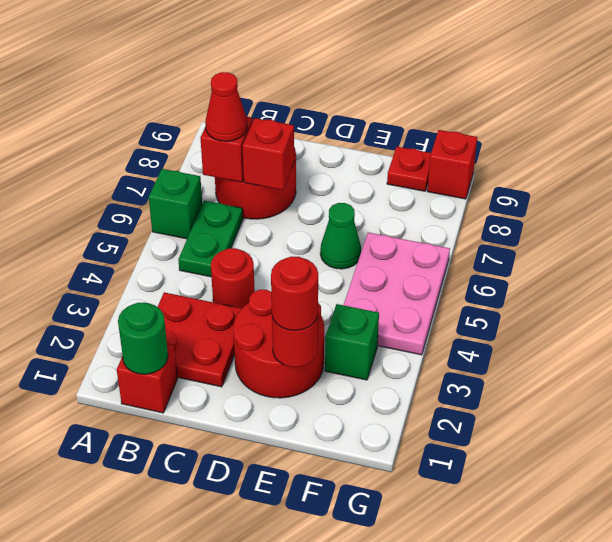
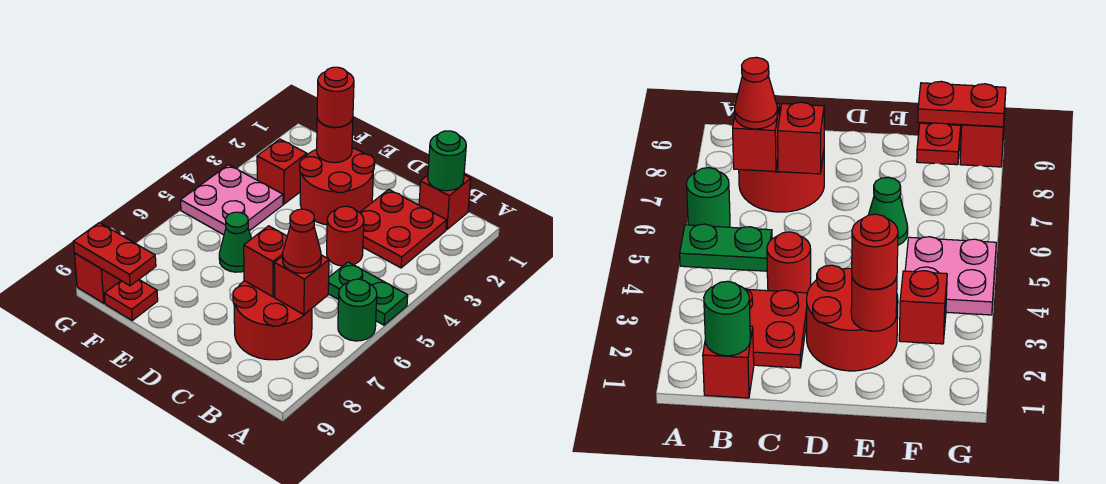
green 1x1 brick [149,169,202,239] -> green 1x1 round brick [338,279,377,341]
green 1x2 plate [178,201,243,277] -> green 1x2 plate turned to [328,262,408,325]
green 1x1 brick [325,304,379,380] -> red 1x1 brick [257,139,307,204]
pink 2x3 plate [344,232,450,355] -> pink 2x2 plate [181,165,283,235]
none -> red 1x2 plate [73,223,156,286]

